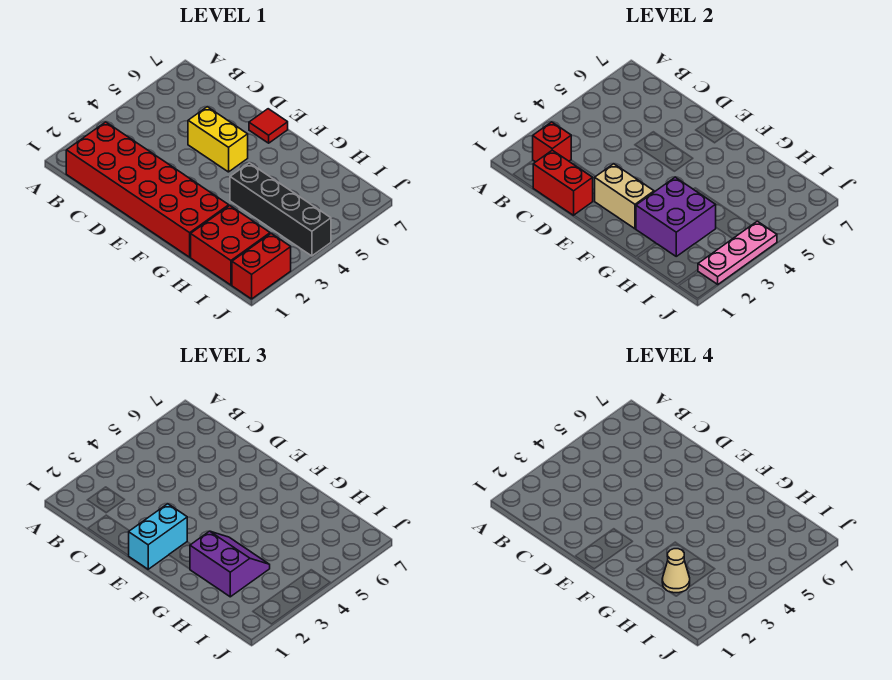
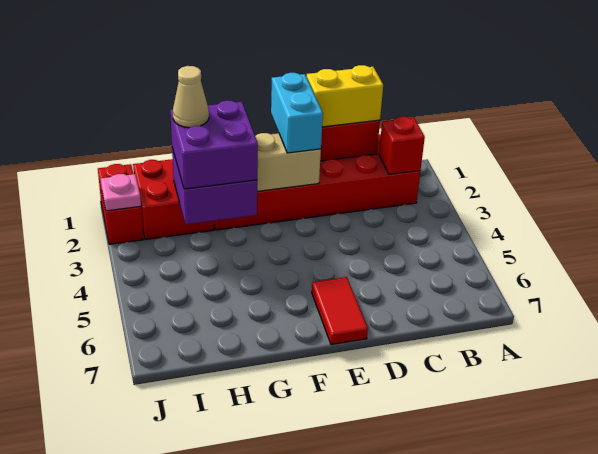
yellow 1x2 brick [188,107,248,172] -> yellow 1x2 brick moved to [307,65,383,127]
red 1x1 tile [249,109,288,143] -> red 1x2 tile [312,277,368,345]
purple 2x2 slope [190,531,270,597] -> purple 2x2 brick [170,100,258,189]
black 1x4 brick [230,163,331,256] -> none
pink 1x3 plate [698,221,777,285] -> pink 1x1 plate [101,174,141,211]

